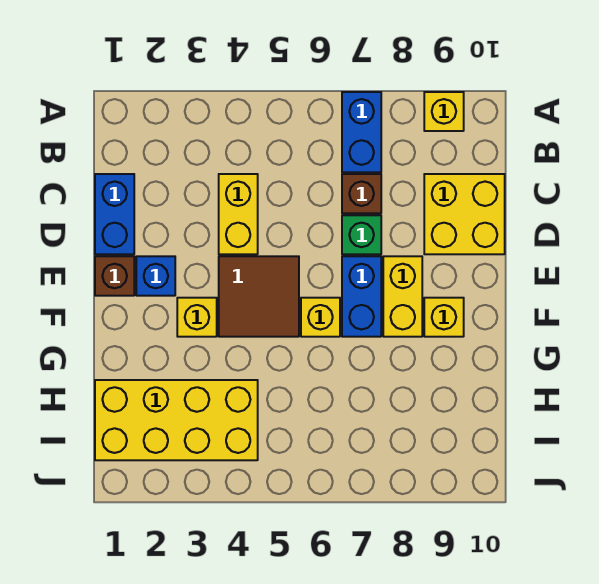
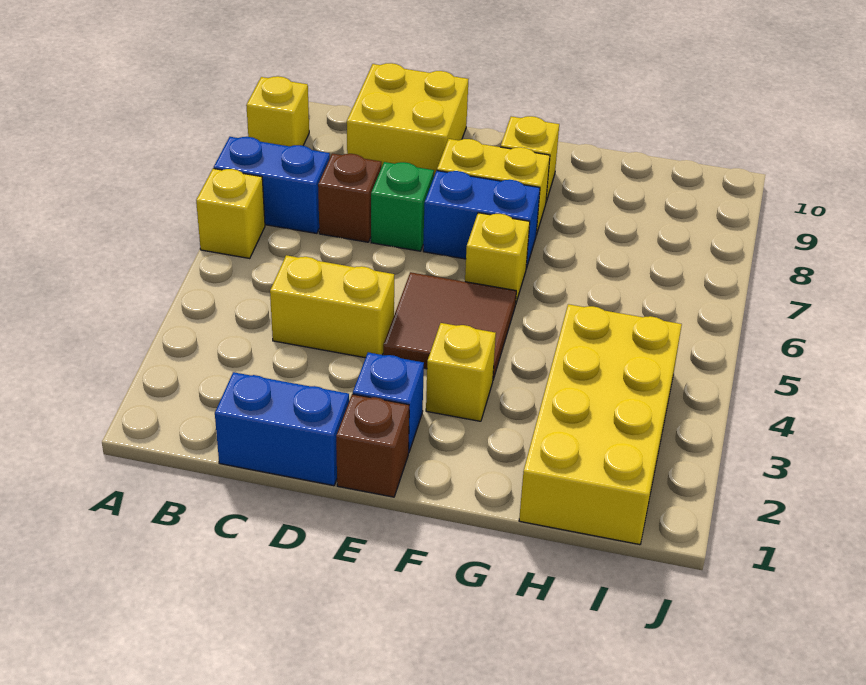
none -> yellow 1x1 brick [196,168,265,258]

